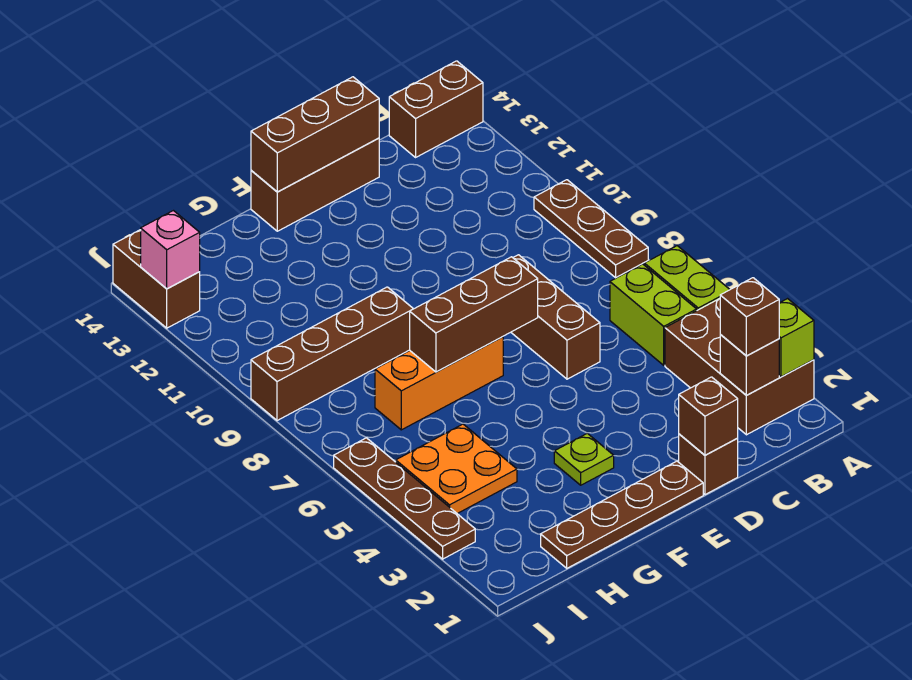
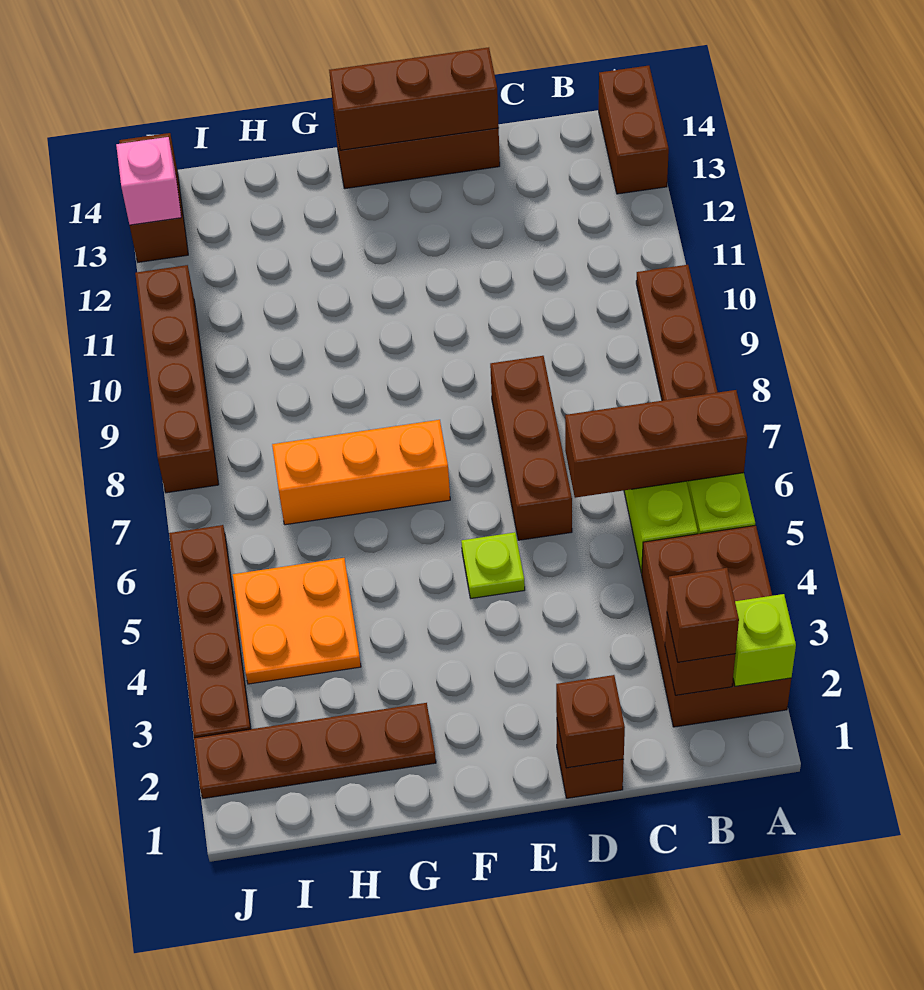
brown 1x2 brick [389,61,483,157] -> brown 1x2 brick turned to [599,66,669,194]
brown 1x4 plate [541,461,703,568] -> brown 1x4 plate moved to [194,703,436,798]
brown 1x3 brick [410,257,538,372] -> brown 1x3 brick moved to [565,390,747,498]
lime 1x1 plate [554,433,614,485] -> lime 1x1 plate moved to [461,532,525,598]
brown 1x4 brick [251,287,413,421] -> brown 1x4 brick turned to [135,265,219,493]

